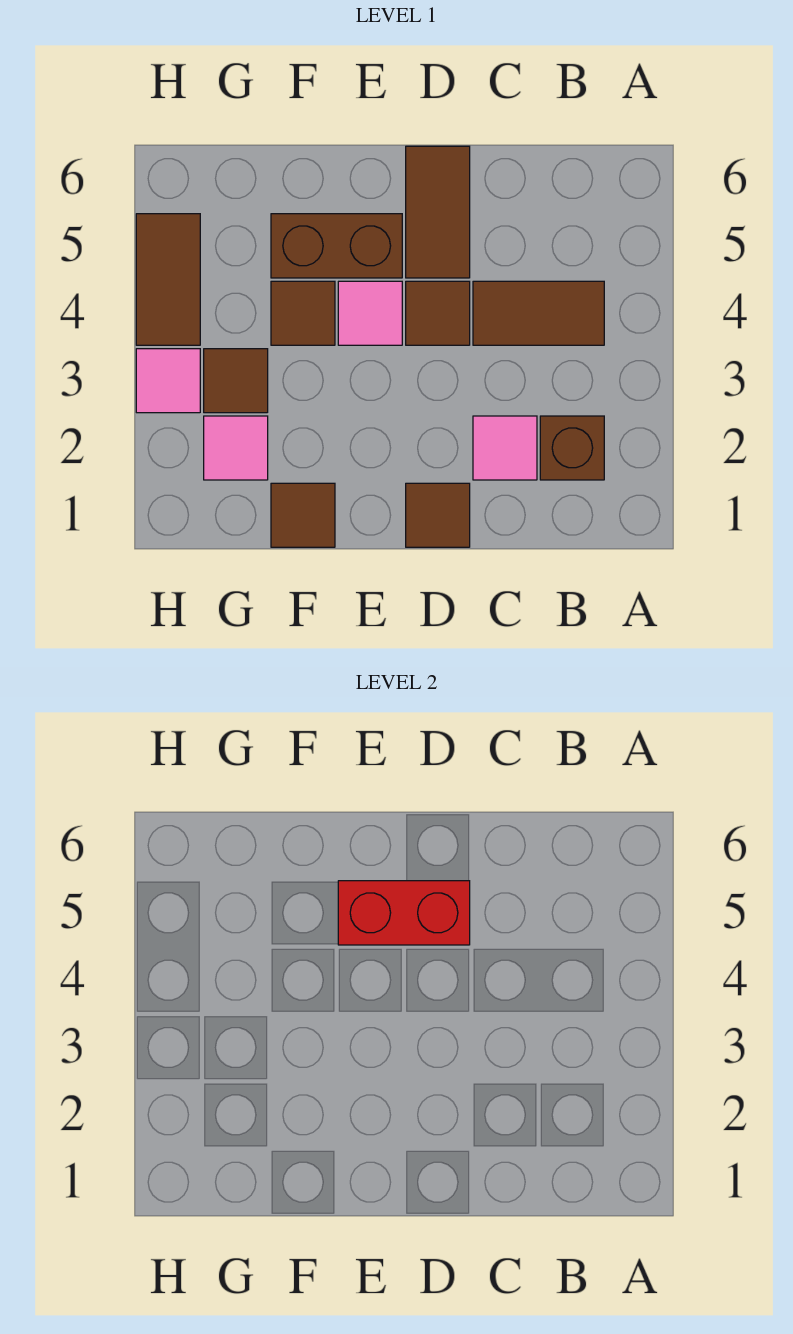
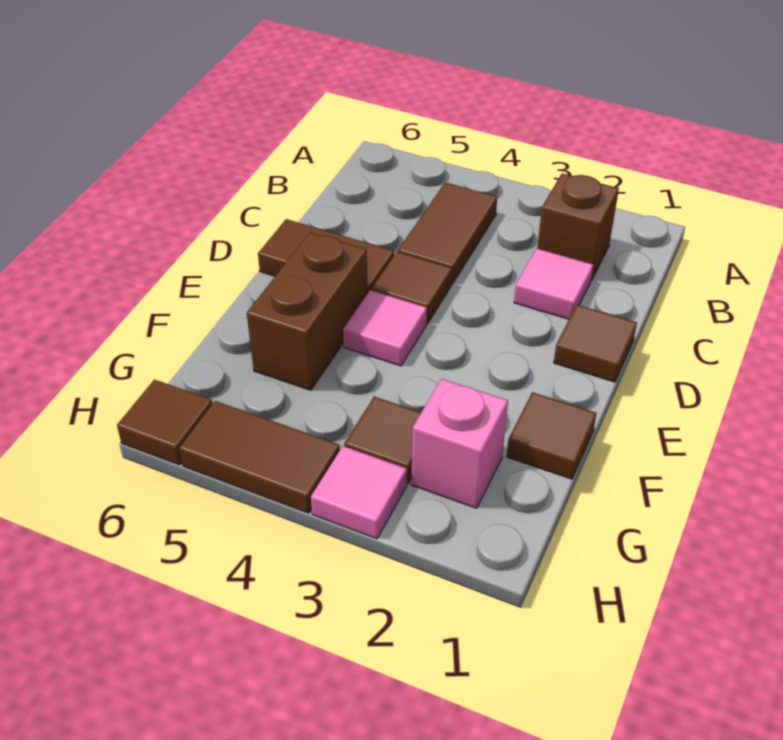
red 1x2 brick [338,881,470,945] -> none
brown 1x1 tile [271,281,335,345] -> brown 1x1 tile moved to [117,380,213,465]
pink 1x1 tile [204,416,268,480] -> pink 1x1 brick [411,379,508,508]

